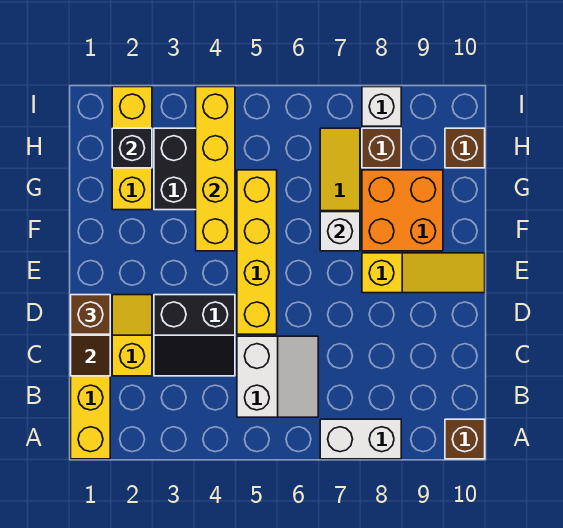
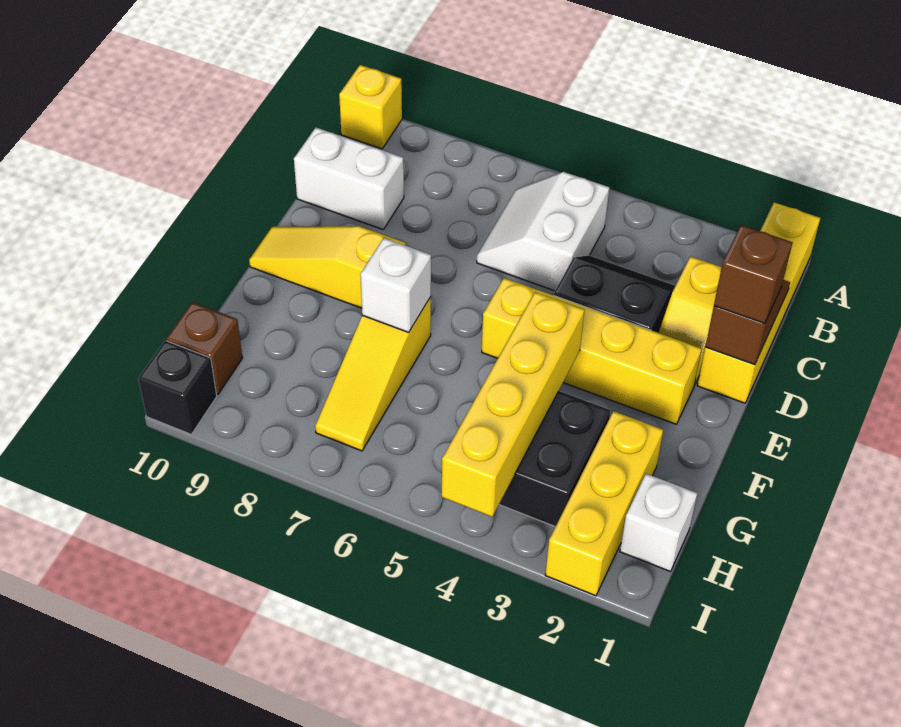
white 1x2 brick [320,419,401,459] -> white 1x2 brick moved to [294,128,404,229]
brown 1x1 brick [445,419,485,459] -> yellow 1x1 brick [339,65,402,149]
yellow 1x4 brick [237,170,277,334] -> yellow 1x4 brick turned to [482,278,702,424]
orange 2x2 brick [362,170,443,251] -> none
black 1x1 brick [112,128,152,168] -> black 1x1 brick moved to [138,341,217,434]
brown 1x1 brick [362,128,401,168] -> none
white 1x1 brick [362,87,401,126] -> white 1x1 brick moved to [620,474,697,572]

